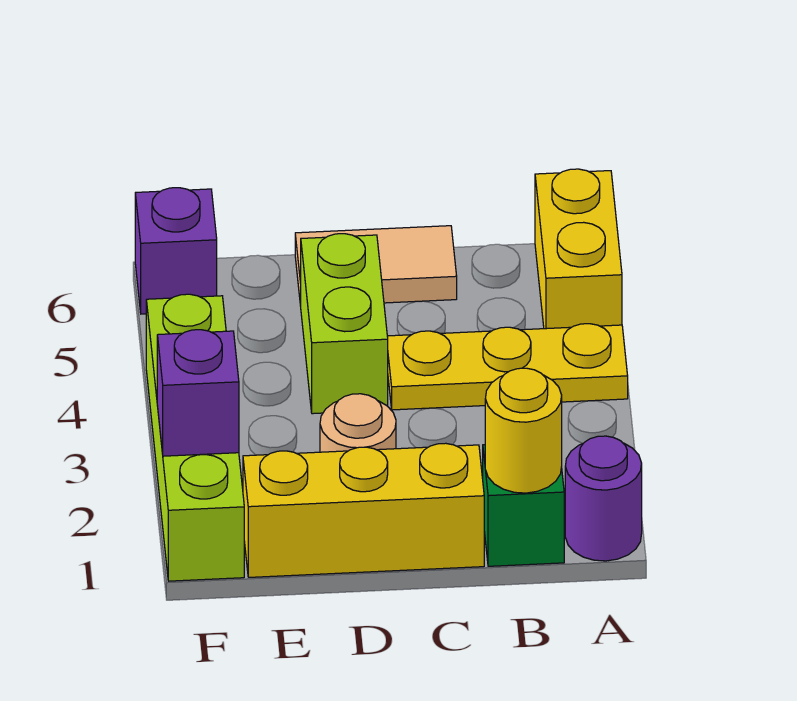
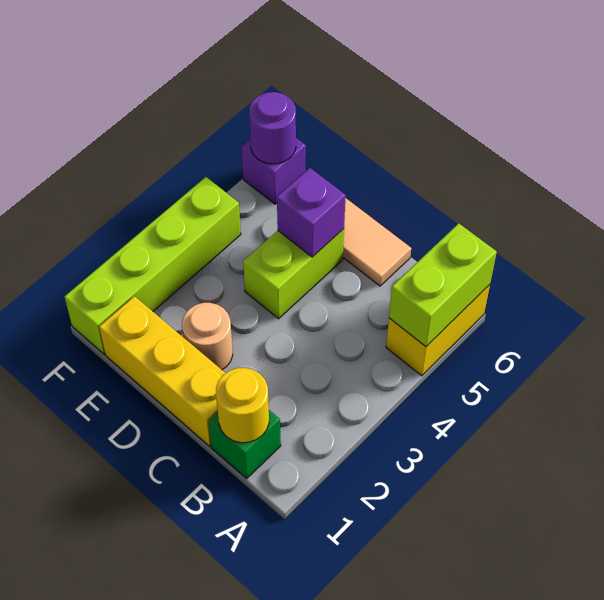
purple 1x1 round brick [565,436,642,561] -> purple 1x1 round brick moved to [249,92,296,164]
yellow 1x3 plate [387,324,628,410] -> none
none -> lime 1x2 brick [389,223,497,347]
purple 1x1 brick [157,330,239,456] -> purple 1x1 brick moved to [277,168,346,257]

